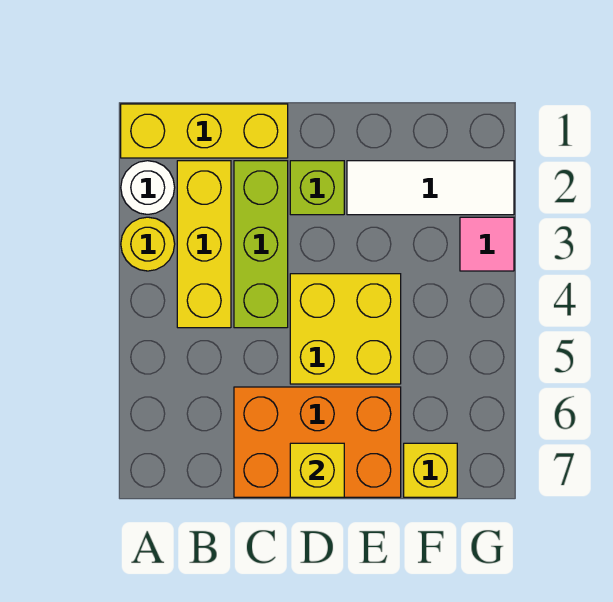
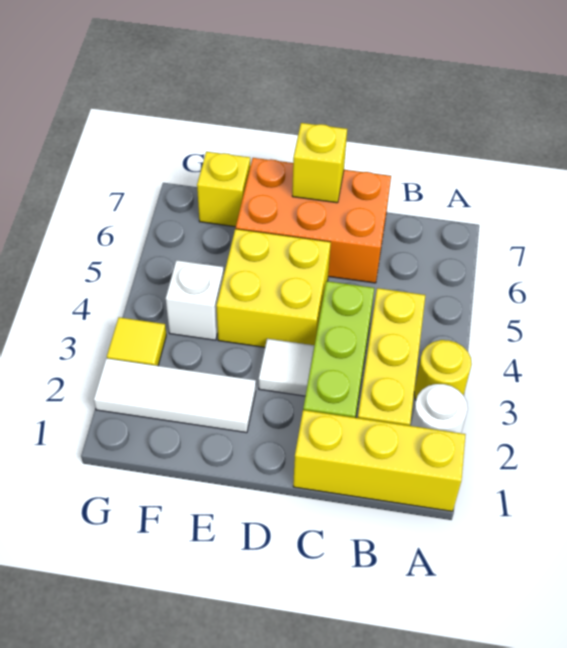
lime 1x1 brick [290,161,344,215] -> none
none -> white 1x1 tile [259,339,315,396]
none -> white 1x1 brick [166,260,224,340]
pink 1x1 tile [460,217,514,271] -> yellow 1x1 tile [107,317,166,366]

